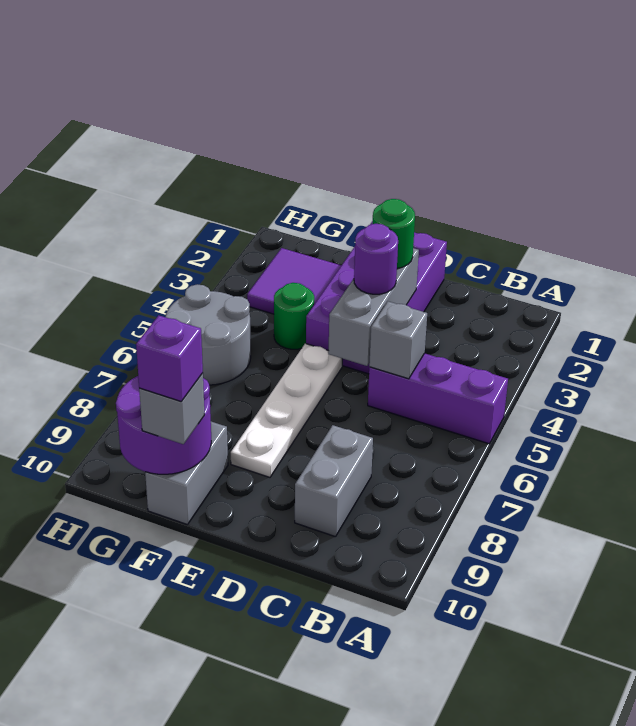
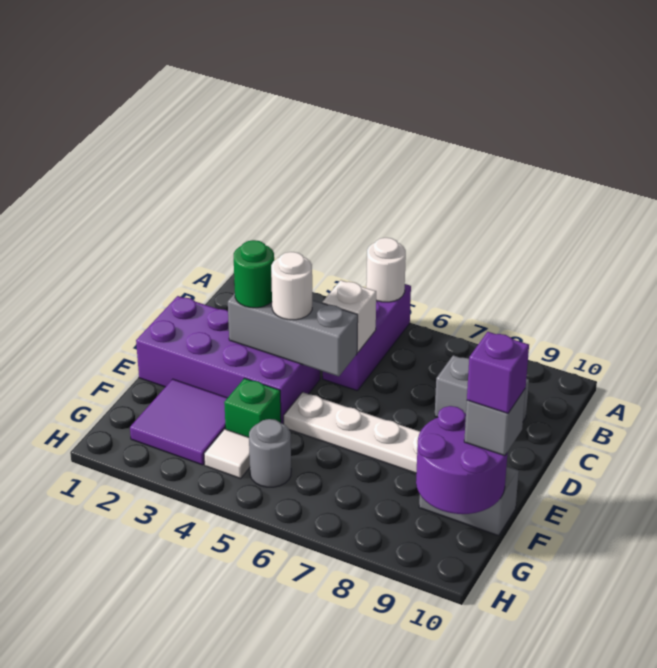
none -> white 1x1 round brick [366,238,406,302]
grey 1x1 brick [369,301,427,379] -> white 1x1 brick [322,280,376,352]
purple 1x1 round brick [354,224,398,294] -> white 1x1 round brick [271,252,312,320]
green 1x1 round brick [274,283,314,349] -> green 1x1 brick [224,378,281,437]
none -> white 1x1 tile [204,429,250,479]
grey 2x2 round brick [166,284,251,385] -> grey 1x1 round brick [249,419,291,487]

